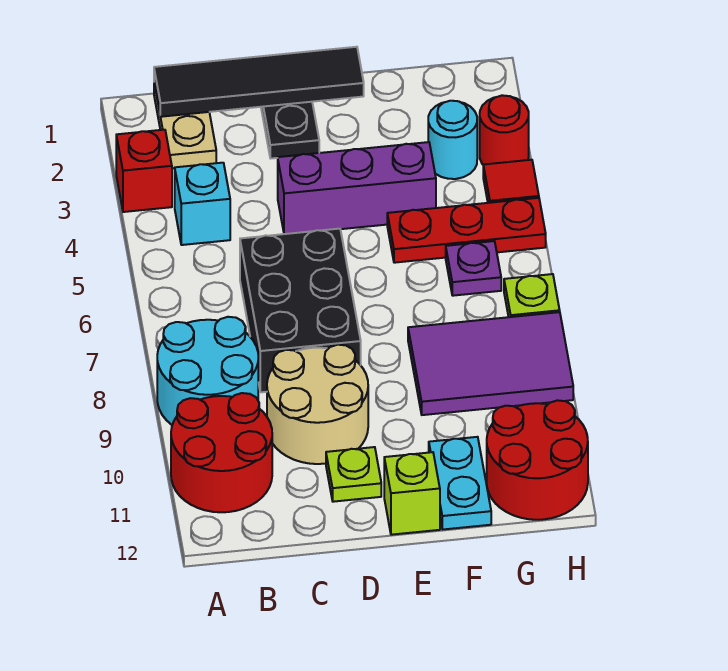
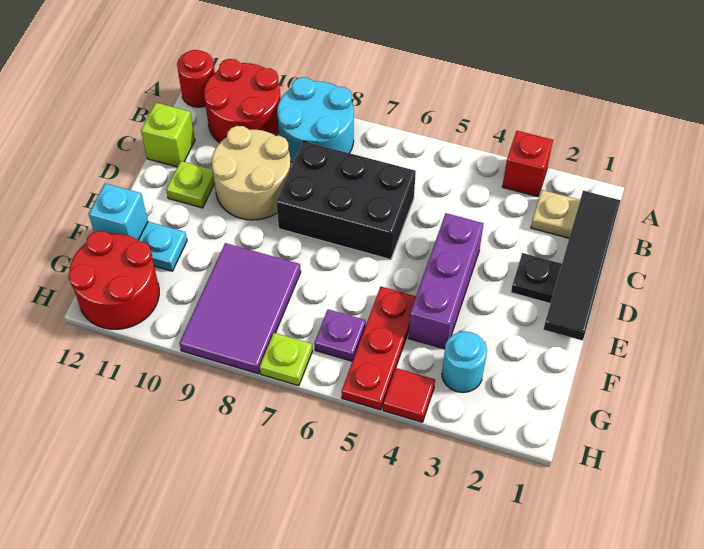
cyan 1x1 brick [175,163,230,245] -> cyan 1x1 brick moved to [89,183,148,240]
lime 1x1 brick [384,452,440,535] -> lime 1x1 brick moved to [141,103,195,167]
red 1x1 round brick [480,95,529,165] -> red 1x1 round brick moved to [177,50,215,107]

